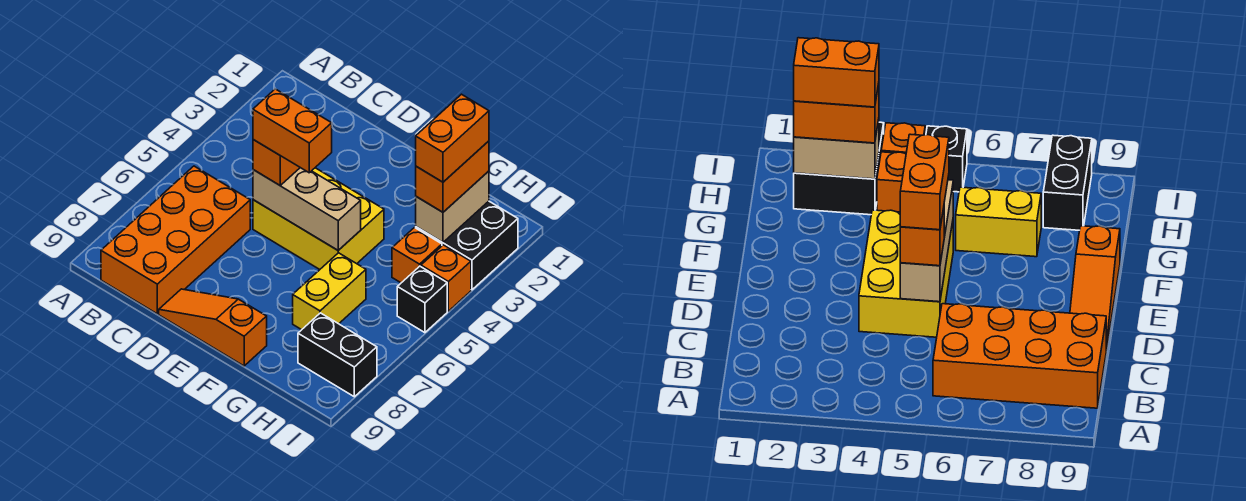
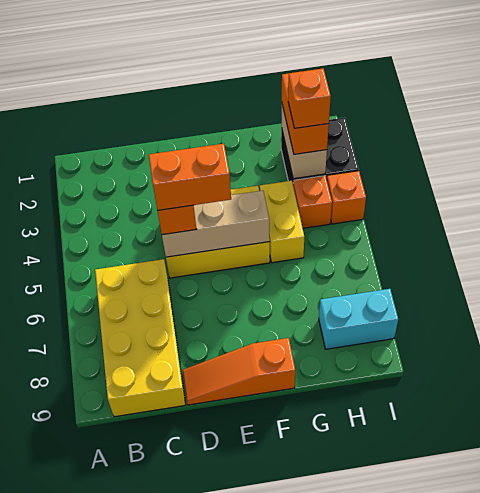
orange 2x4 brick [101,166,250,314] -> yellow 2x4 brick [95,259,185,417]
yellow 1x2 brick [293,253,366,330] -> yellow 1x2 brick moved to [260,181,304,263]
orange 1x2 brick [416,94,489,182] -> orange 1x1 brick [288,69,331,128]
black 1x2 brick [298,313,377,397] -> cyan 1x2 brick [319,289,398,349]
black 1x1 brick [397,266,447,333] -> none

